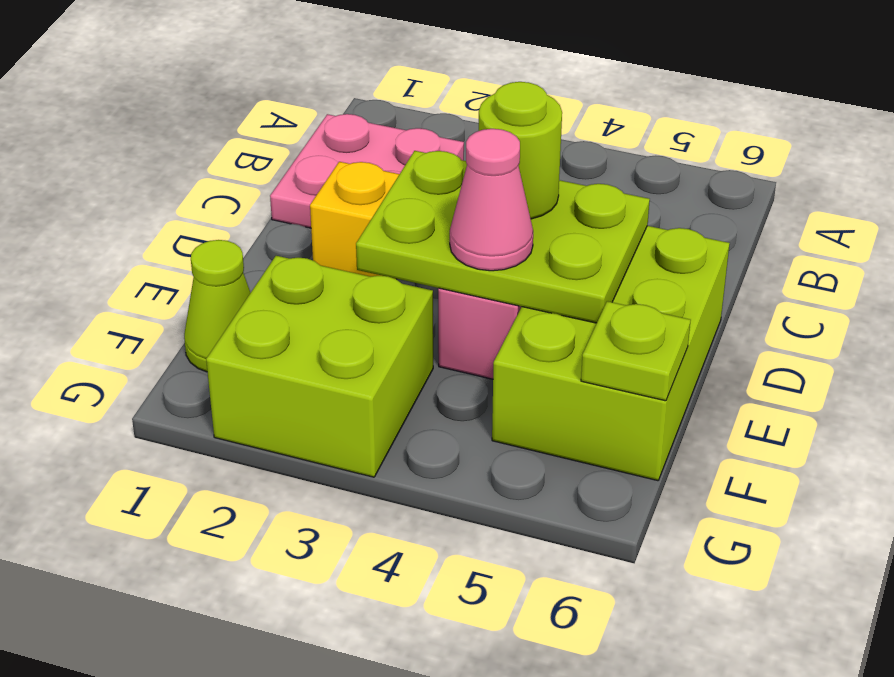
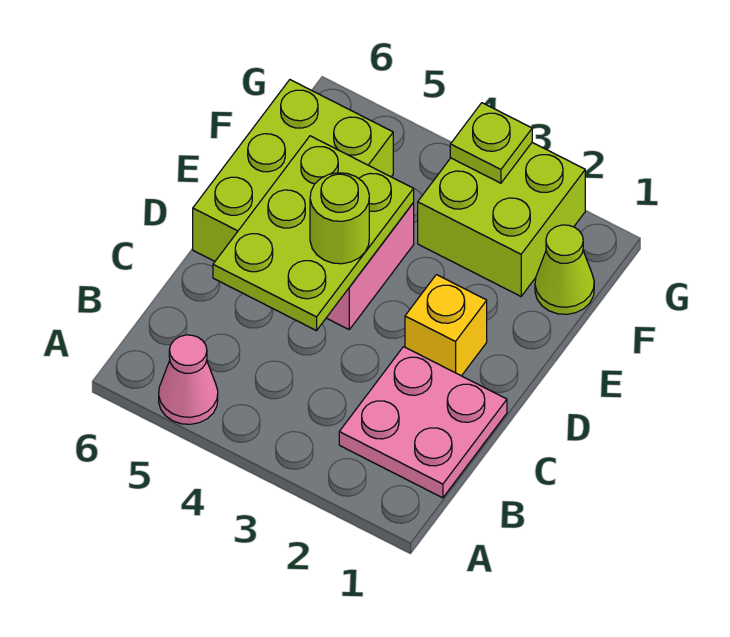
lime 2x3 plate [356,151,650,323] -> lime 2x3 plate turned to [213,136,414,331]
pink 1x1 cone [450,129,533,271] -> pink 1x1 cone moved to [159,335,218,424]
lime 1x1 plate [581,301,691,401] -> lime 1x1 plate moved to [450,103,532,183]

